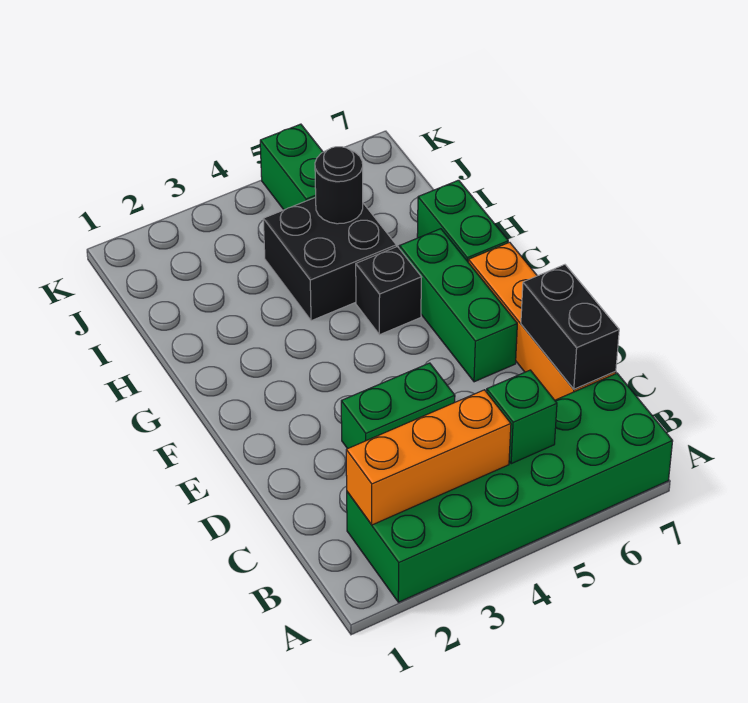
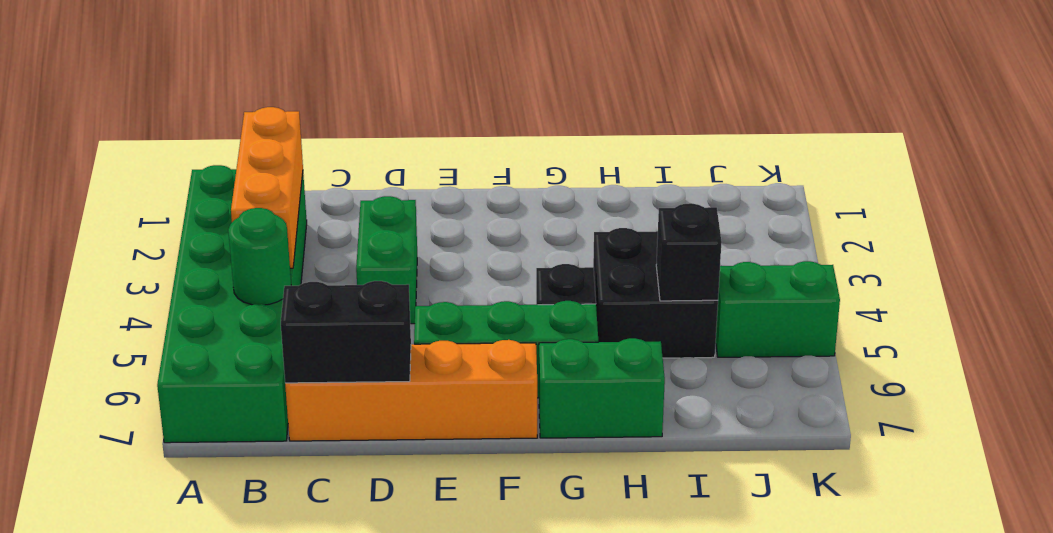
green 1x1 brick [487,370,557,464] -> green 1x1 round brick [228,208,291,305]
black 1x1 round brick [315,147,363,224] -> black 1x1 brick [656,203,722,301]

